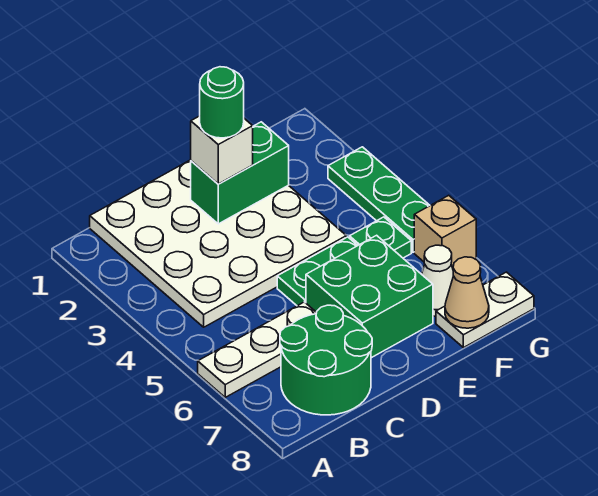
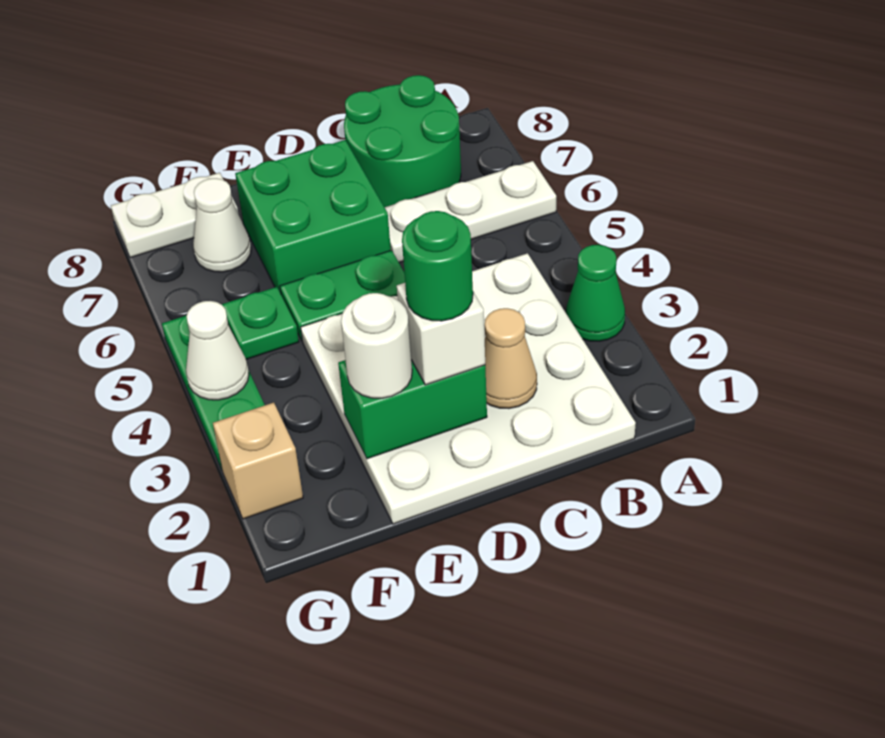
none -> green 1x1 cone [566,245,625,341]
none -> white 1x1 round brick [341,293,412,398]
tan 1x1 cone [445,257,489,328] -> tan 1x1 cone moved to [485,308,537,409]
none -> white 1x1 cone [186,301,249,400]
tan 1x1 brick [414,195,476,268] -> tan 1x1 brick moved to [213,403,303,519]

